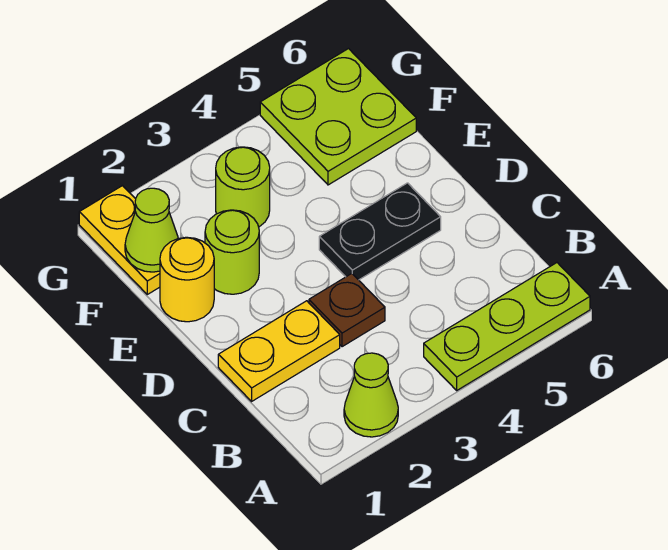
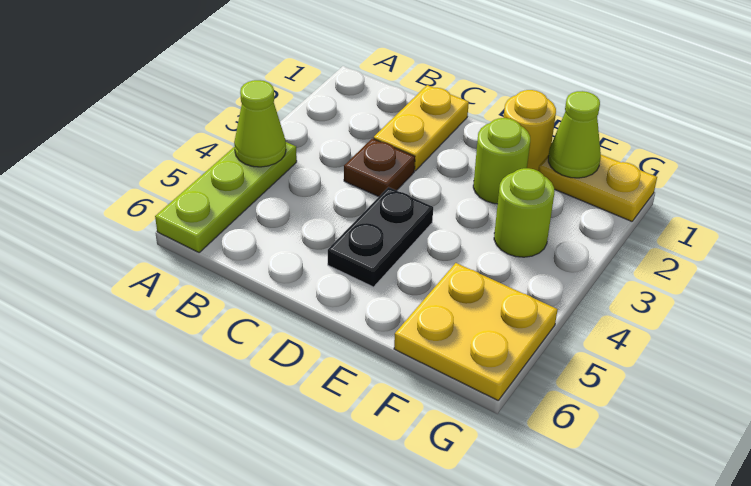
lime 1x1 cone [344,353,398,437] -> lime 1x1 cone moved to [234,80,286,167]
lime 2x2 plate [260,49,416,185] -> yellow 2x2 plate [394,263,558,400]

